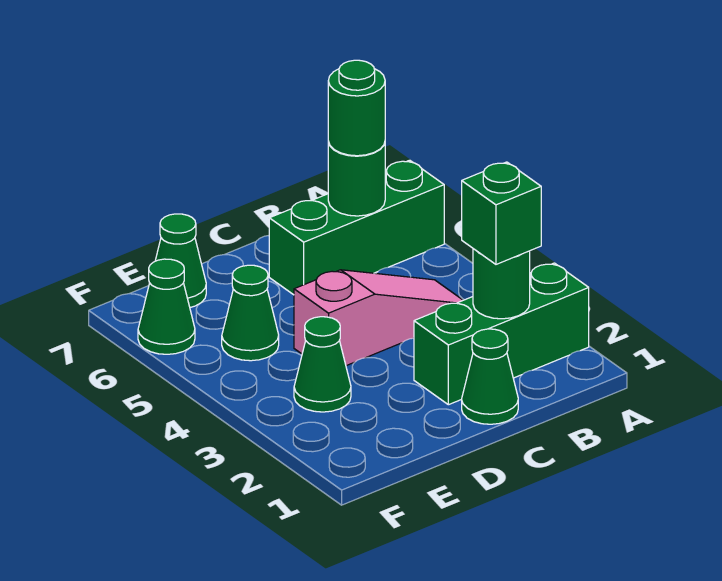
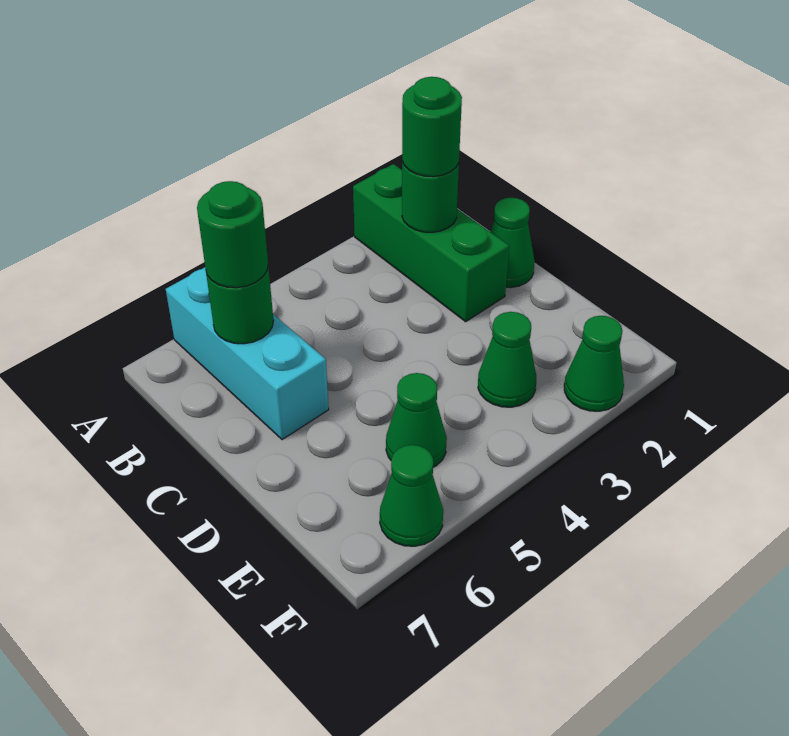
green 1x3 brick [269,160,444,295] -> cyan 1x3 brick [166,267,329,440]
green 1x1 brick [462,162,541,264] -> green 1x1 round brick [402,77,462,177]
pink 1x3 slope [294,270,463,366] -> none
green 1x1 cone [155,214,206,307] -> green 1x1 cone moved to [564,316,624,411]

